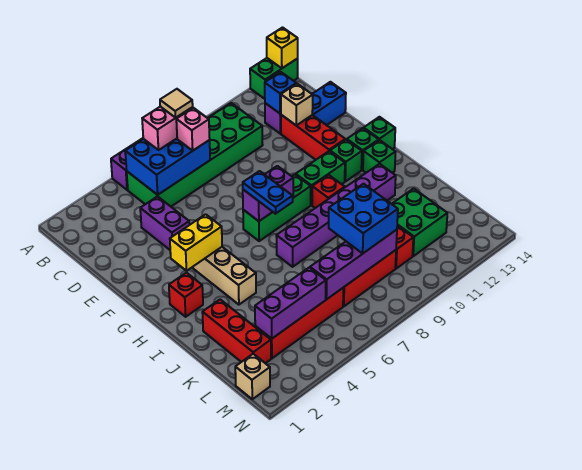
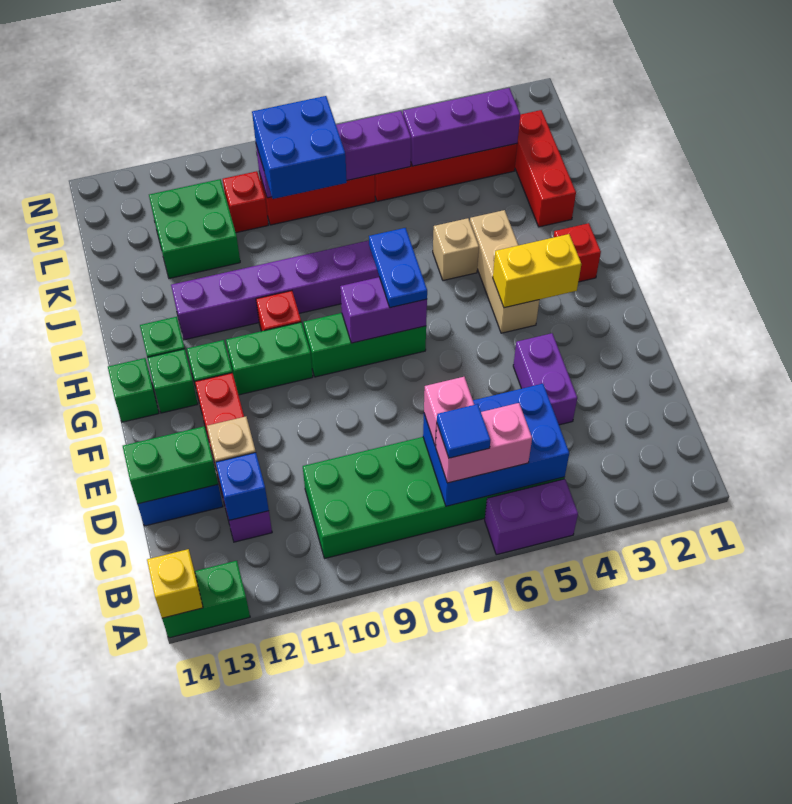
tan 1x1 tile [160,89,193,118] -> blue 1x1 tile [437,404,490,458]
none -> green 1x2 brick [123,426,218,504]
tan 1x1 brick [235,354,270,399] -> tan 1x1 brick moved to [433,218,479,281]

